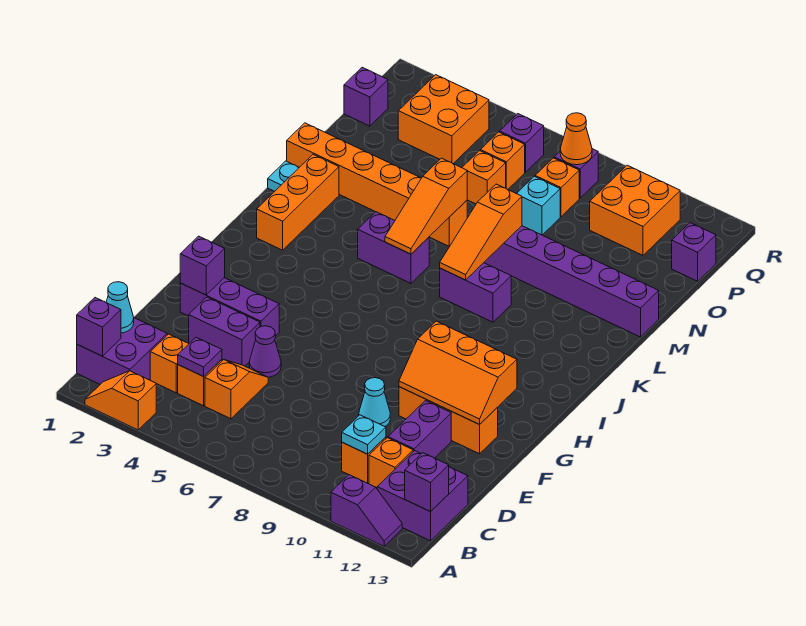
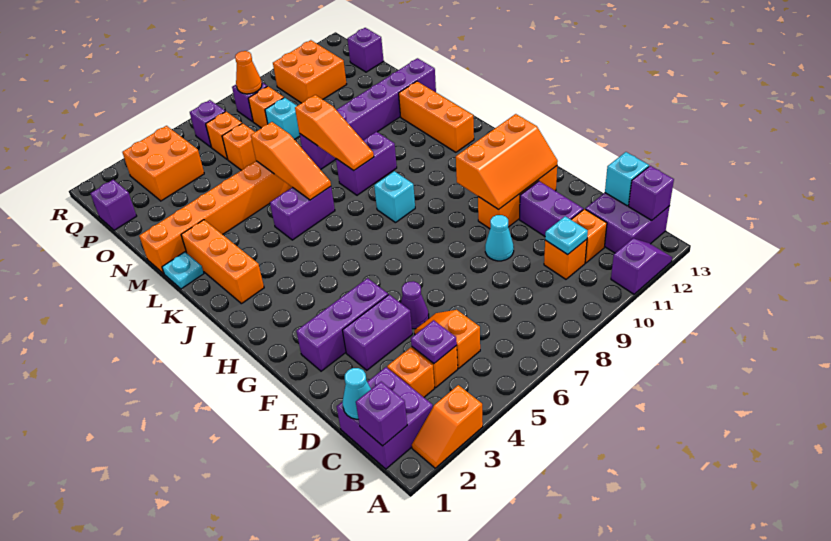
none -> cyan 1x1 brick [605,152,649,206]
purple 1x1 brick [180,236,225,295] -> none
none -> cyan 1x1 brick [374,171,415,223]
none -> orange 1x3 brick [399,81,474,152]

